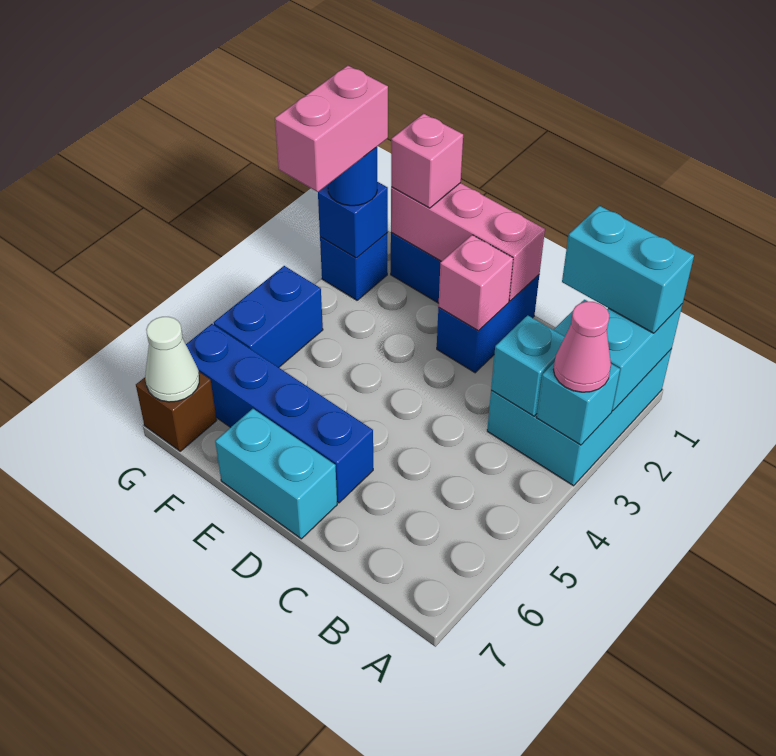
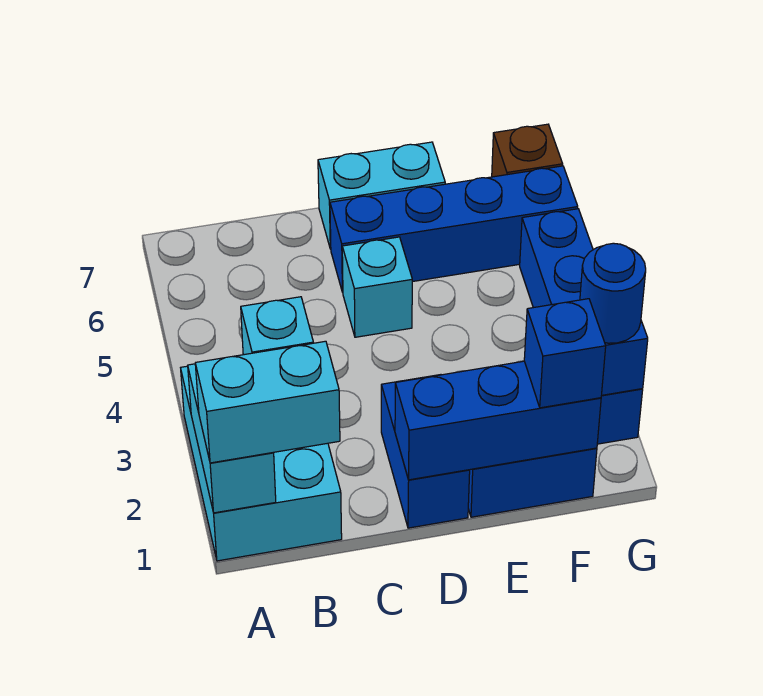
cyan 1x1 brick [536,363,620,445] -> cyan 1x1 brick moved to [342,237,412,337]
pink 1x1 cone [554,302,611,392] -> none
pink 1x3 brick [391,183,545,301] -> blue 1x3 brick [395,361,601,480]
pink 1x1 brick [438,235,513,331] -> none
pink 1x1 brick [391,114,463,208] -> blue 1x1 brick [524,299,606,408]
pink 1x2 brick [275,66,388,192] -> none
white 1x1 cone [145,317,199,402] -> none

